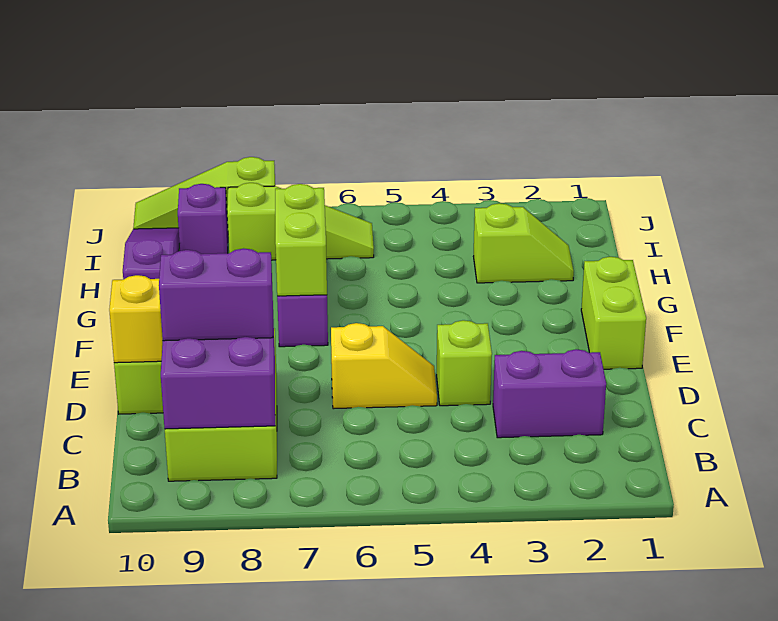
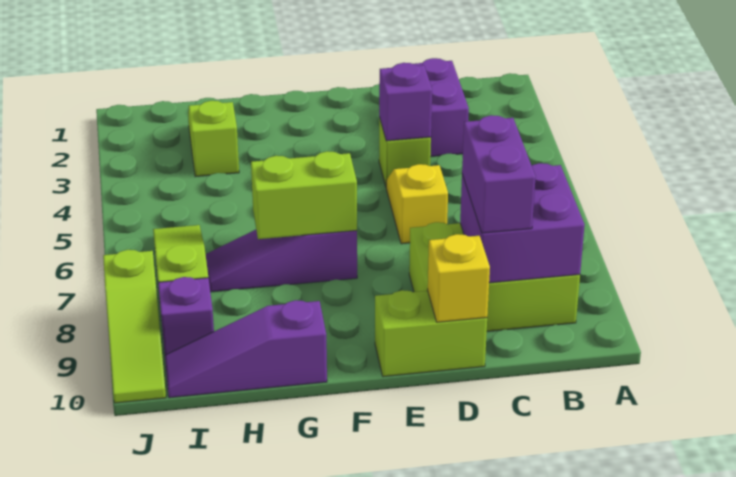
none -> purple 1x1 brick [379,63,432,141]
lime 1x2 brick [581,257,646,369] -> none

